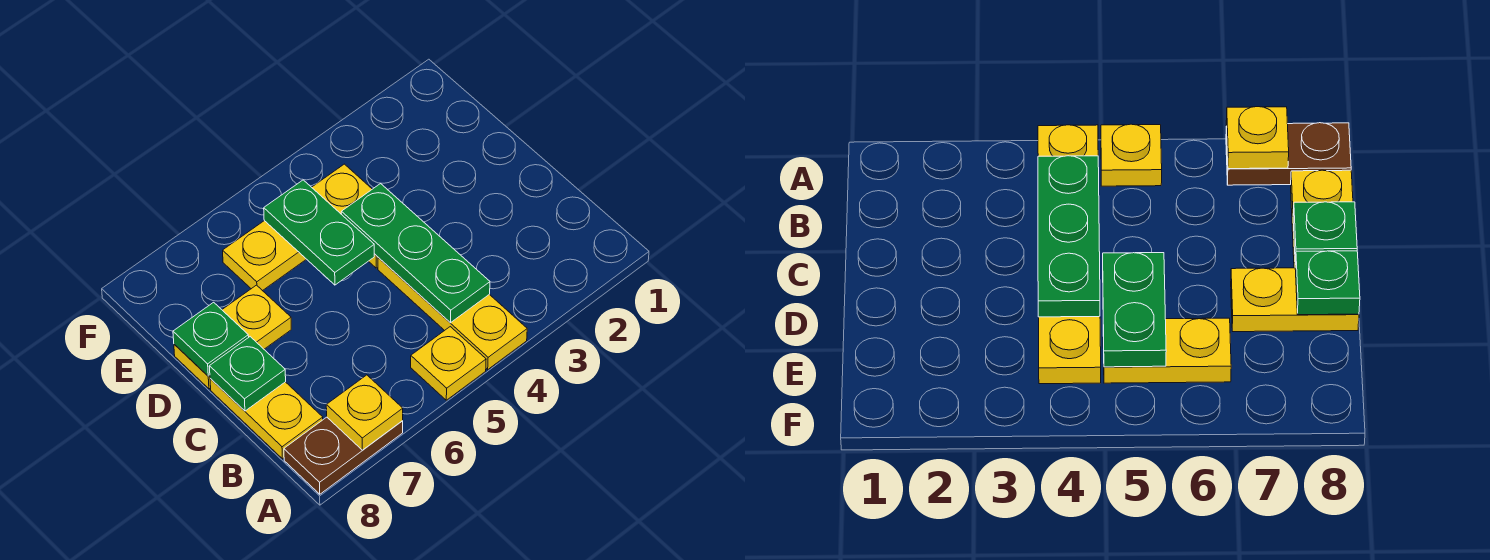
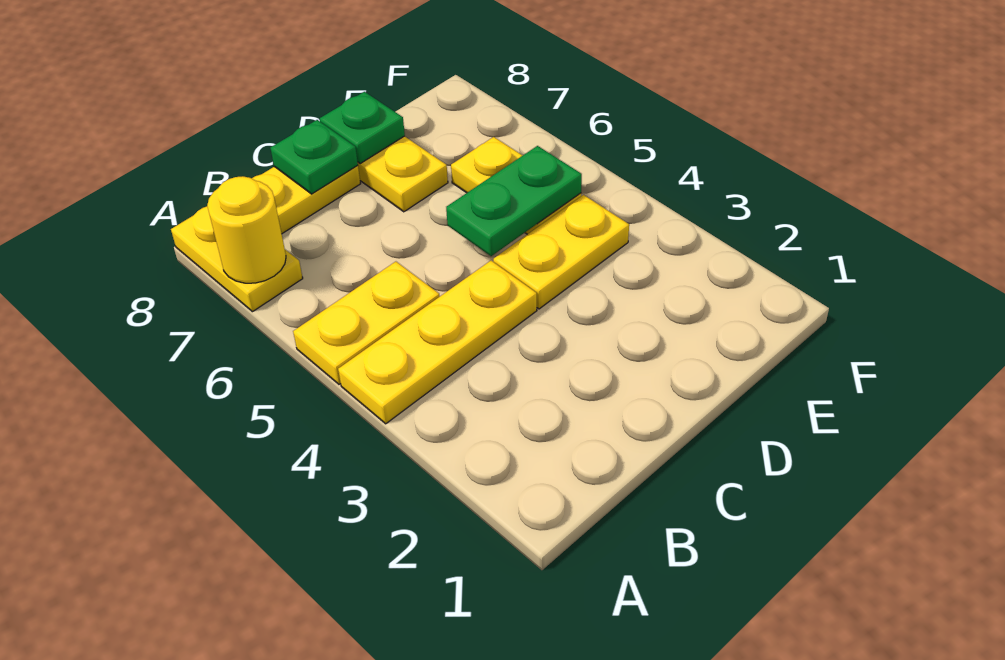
yellow 1x1 plate [411,327,486,400] -> yellow 1x2 plate [293,262,440,384]
brown 1x2 plate [284,417,403,494] -> yellow 1x2 plate [171,207,303,312]
yellow 1x1 plate [326,375,403,450] -> yellow 1x1 round brick [207,176,286,283]
green 1x3 plate [341,183,490,323] -> none

